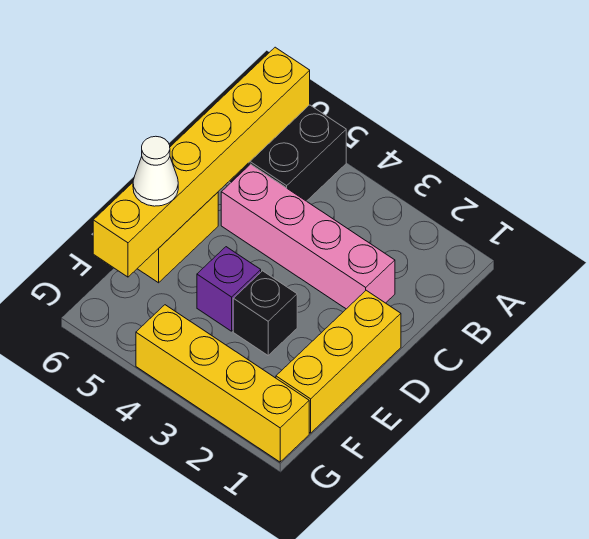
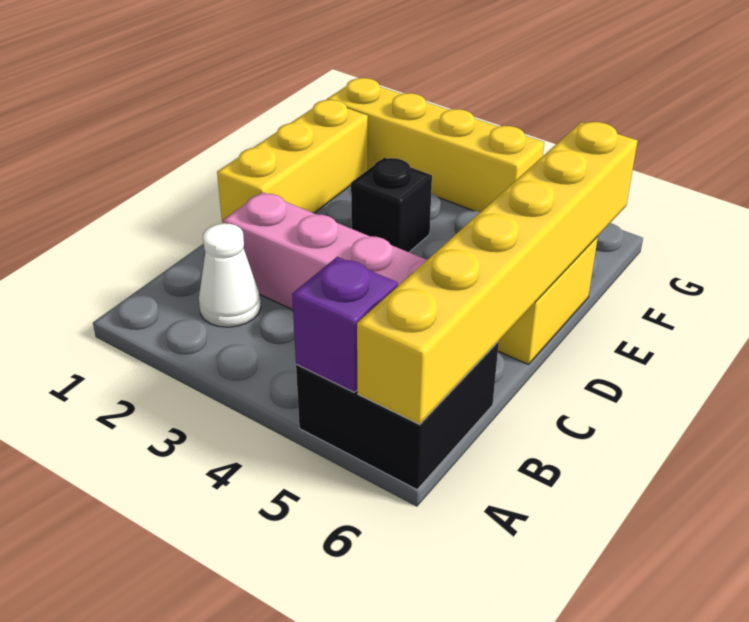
purple 1x1 brick [197,247,261,331] -> purple 1x1 brick moved to [292,257,398,392]
white 1x1 cone [133,136,178,206] -> white 1x1 cone moved to [199,223,261,327]

